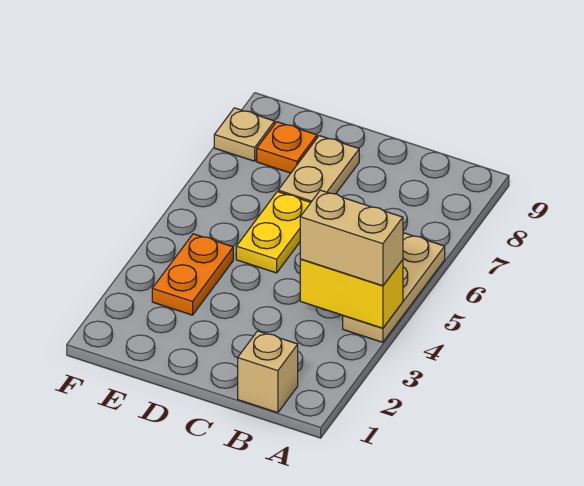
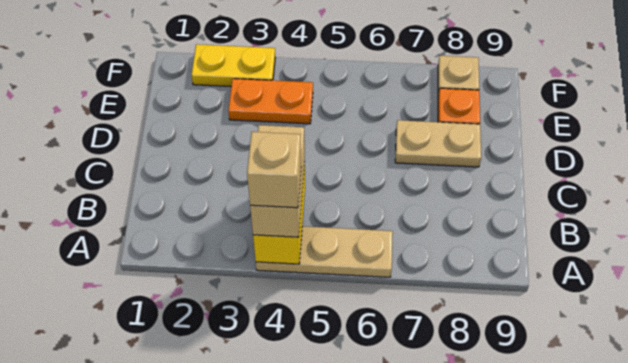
tan 1x1 brick [238,331,298,413] -> tan 1x1 brick moved to [247,132,301,208]
yellow 1x2 plate [236,192,311,273] -> yellow 1x2 plate moved to [191,44,275,86]

